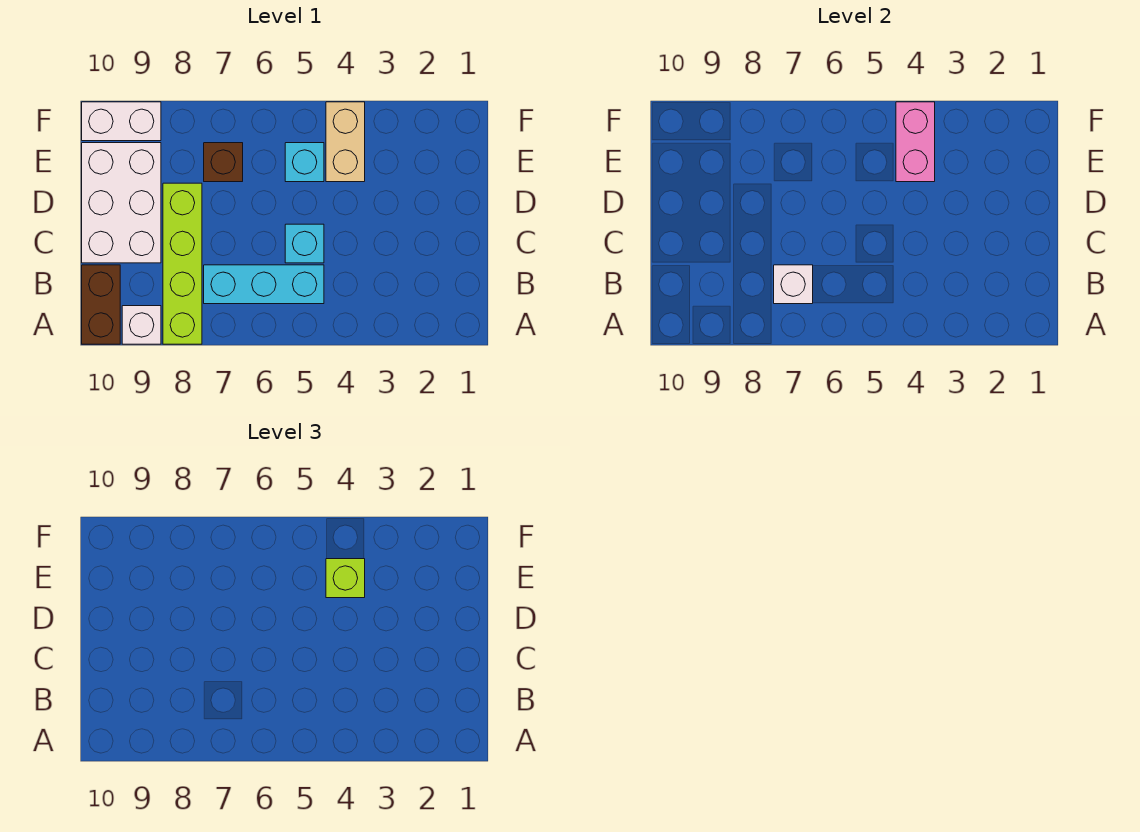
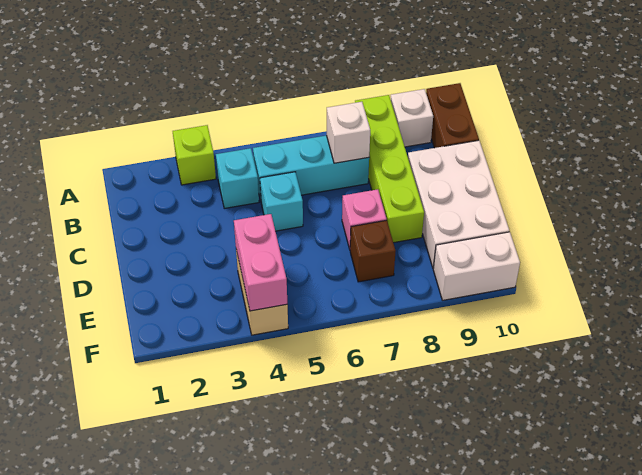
none -> pink 1x1 brick [342,189,387,249]
lime 1x1 brick [326,559,365,598] -> lime 1x1 brick moved to [173,125,216,185]
cyan 1x1 brick [285,143,324,182] -> cyan 1x1 brick moved to [216,148,259,208]

